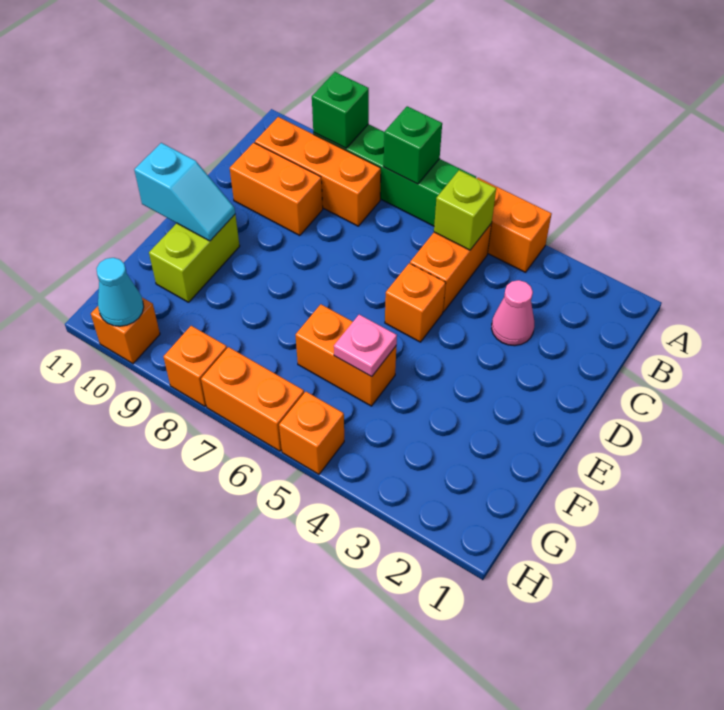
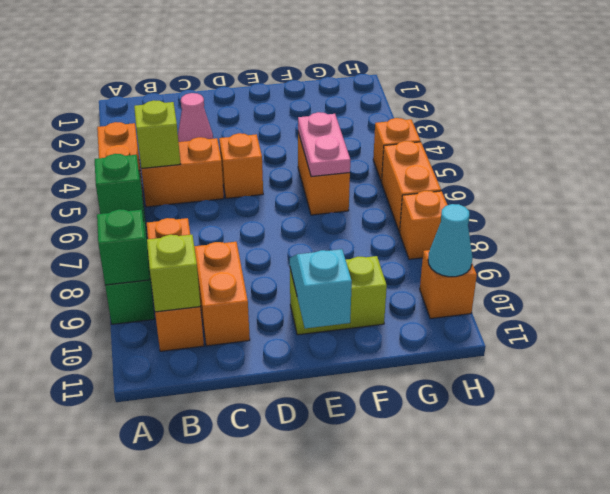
none -> lime 1x1 brick [147,235,201,312]
pink 1x1 plate [334,315,397,377] -> pink 1x2 plate [298,112,350,177]

